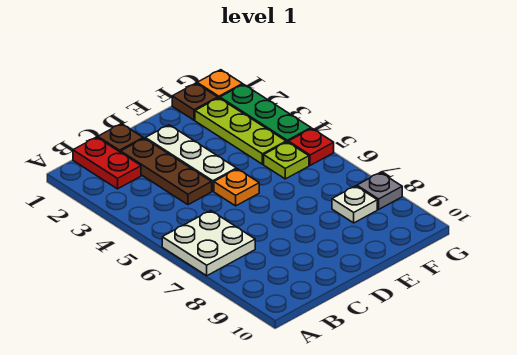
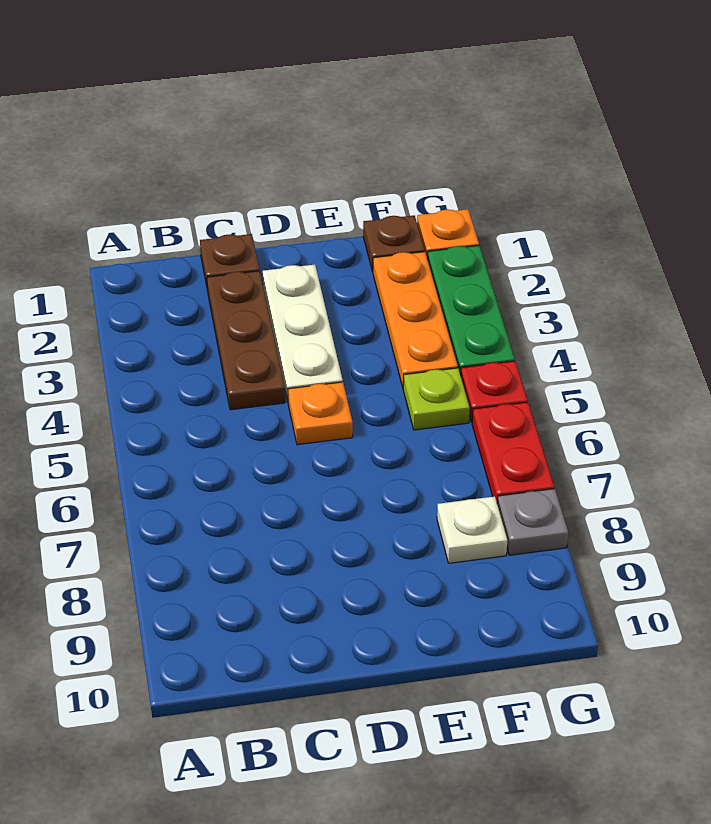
white 2x2 plate [162,211,255,276] -> none
red 1x2 plate [73,137,141,189] -> red 1x2 plate moved to [472,402,554,502]
lime 1x3 plate [195,98,286,164] -> orange 1x3 plate [373,252,458,387]

